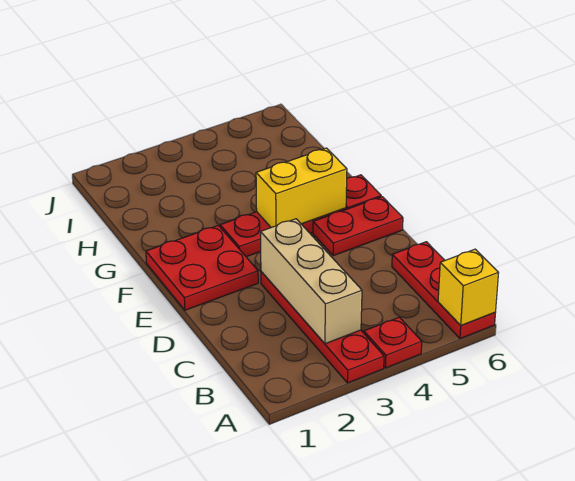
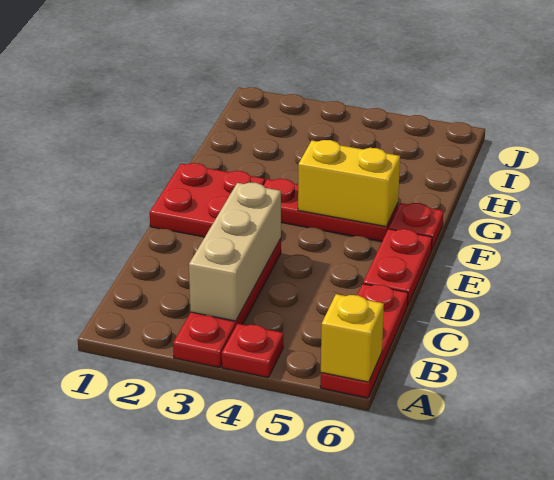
red 1x2 plate [313,197,403,256] -> red 1x2 plate turned to [363,229,432,306]

